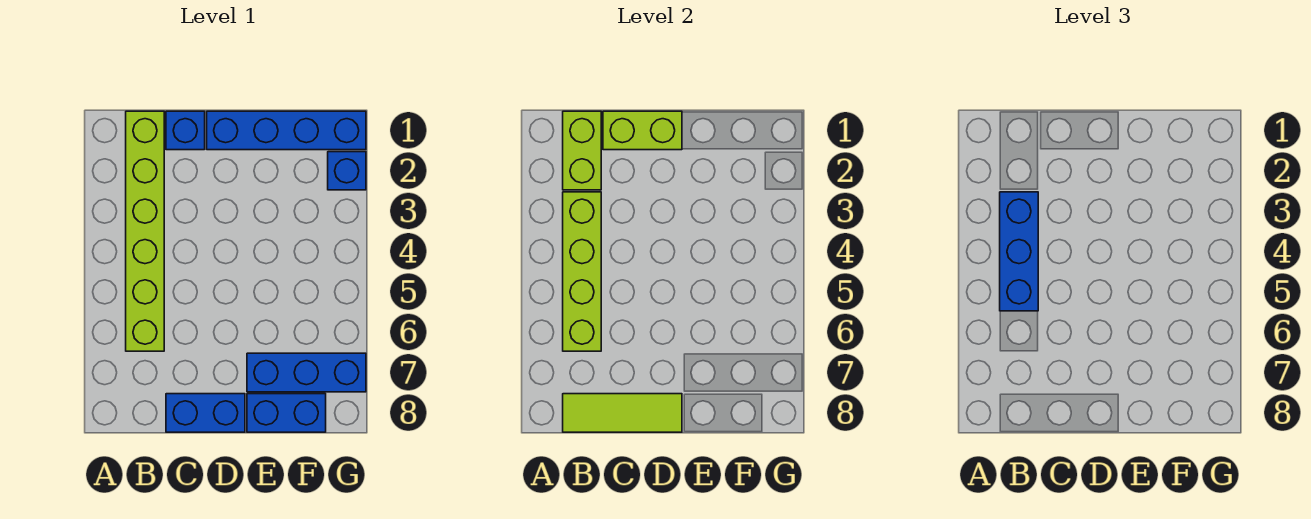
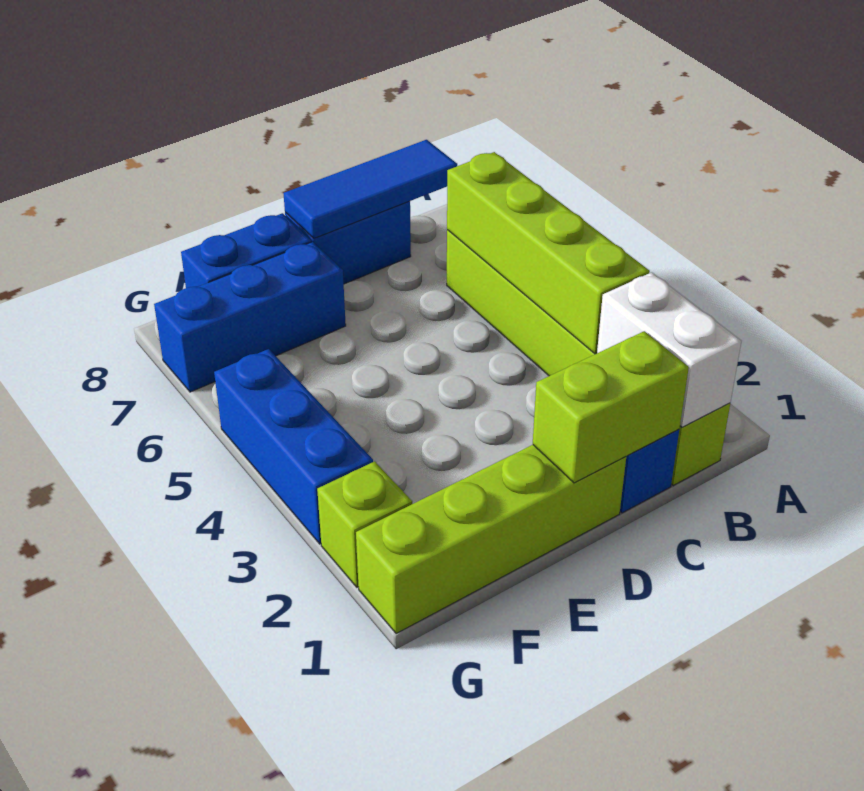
lime 1x2 brick [563,111,601,190] -> white 1x2 brick [597,272,741,427]
blue 1x3 brick [1000,192,1038,311] -> blue 1x3 brick moved to [214,349,373,544]
lime 1x3 tile [563,394,682,432] -> blue 1x3 tile [283,140,457,239]
blue 1x4 brick [207,111,366,150] -> lime 1x4 brick [356,445,626,634]
blue 1x1 brick [328,152,366,190] -> lime 1x1 brick [317,461,412,587]

